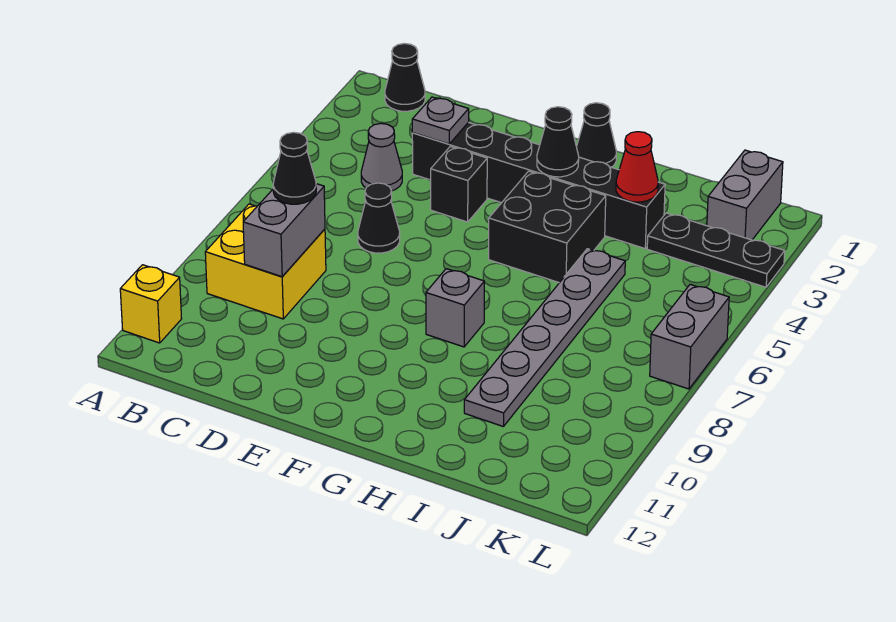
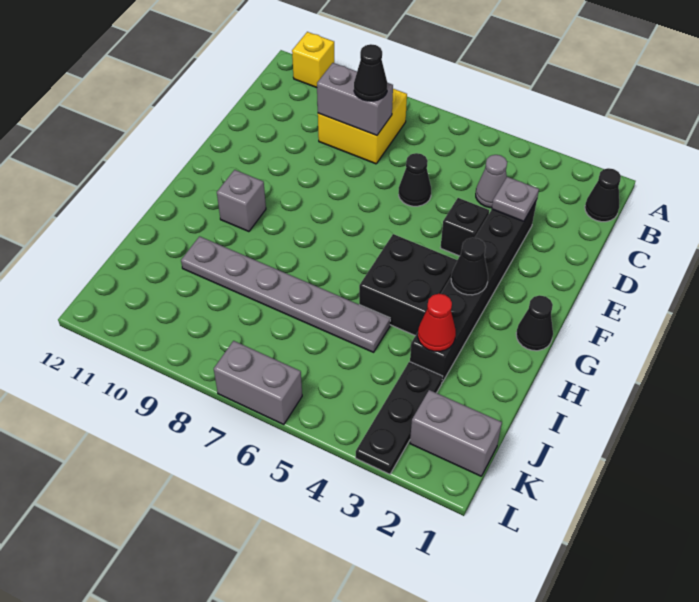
grey 1x1 brick [426,269,484,347] -> grey 1x1 brick moved to [217,170,266,232]

